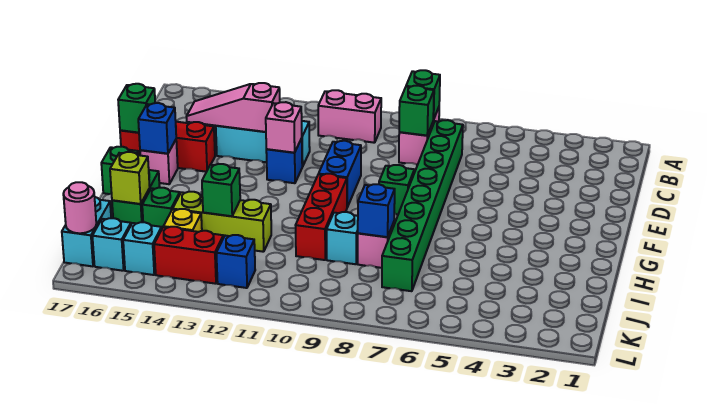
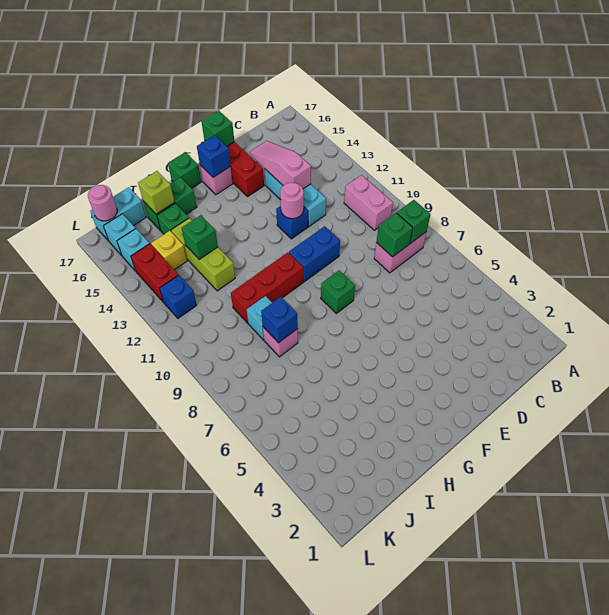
green 1x8 brick [382,120,463,291] -> none
pink 1x1 brick [266,102,302,153] -> pink 1x1 round brick [280,183,304,219]

